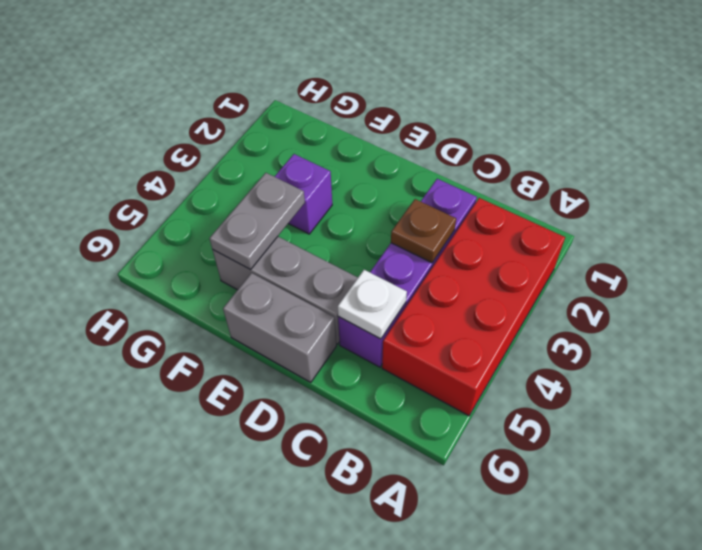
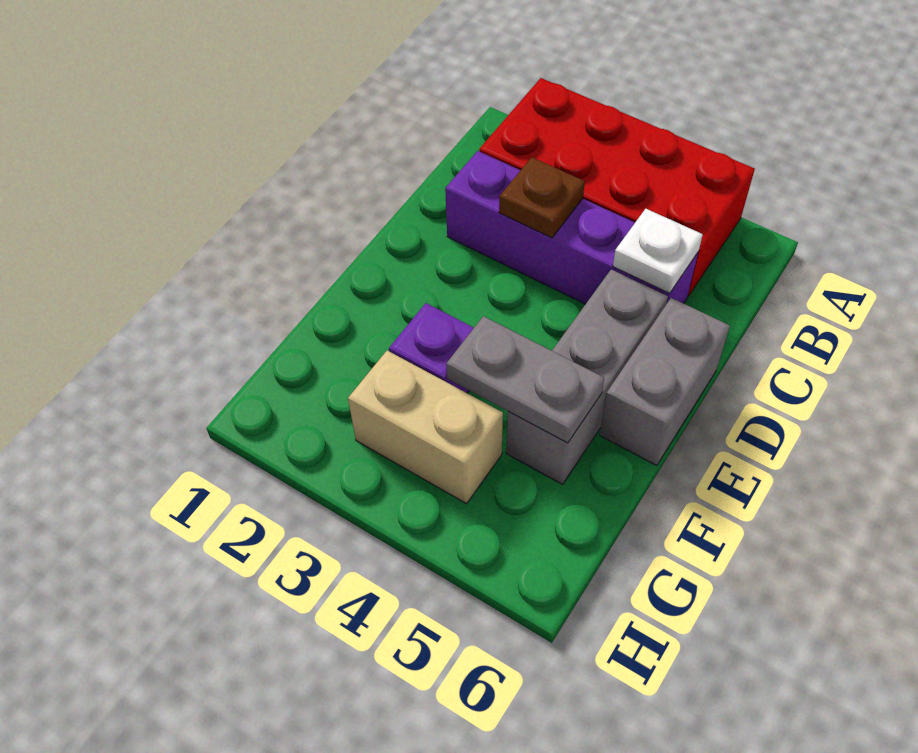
none -> tan 1x2 brick [348,351,503,504]

